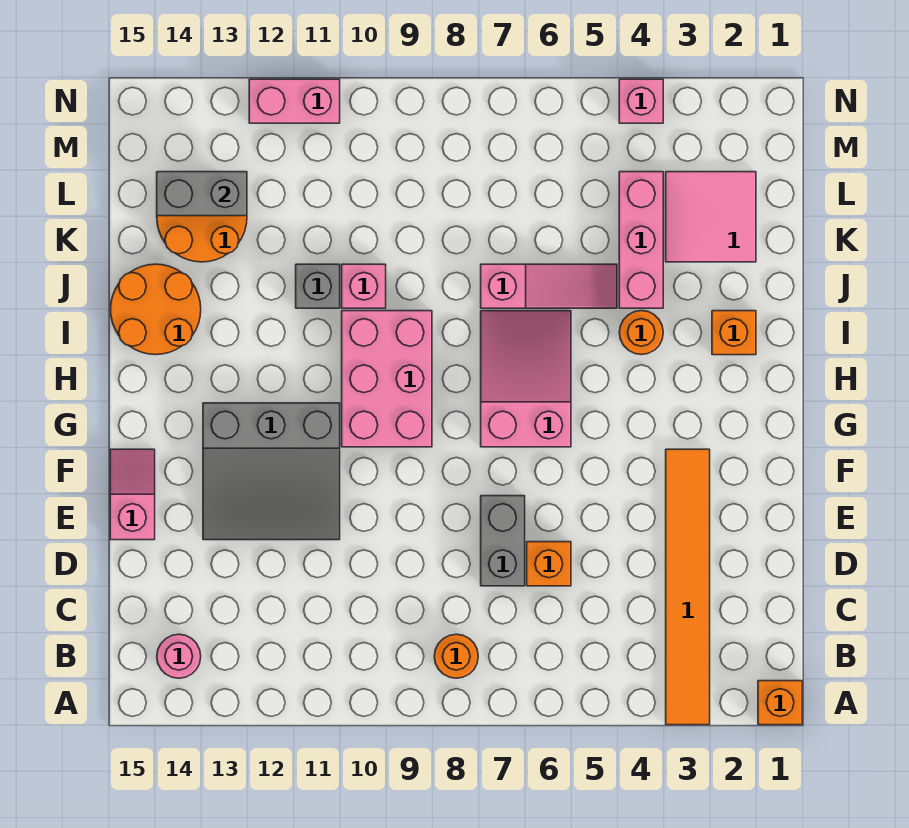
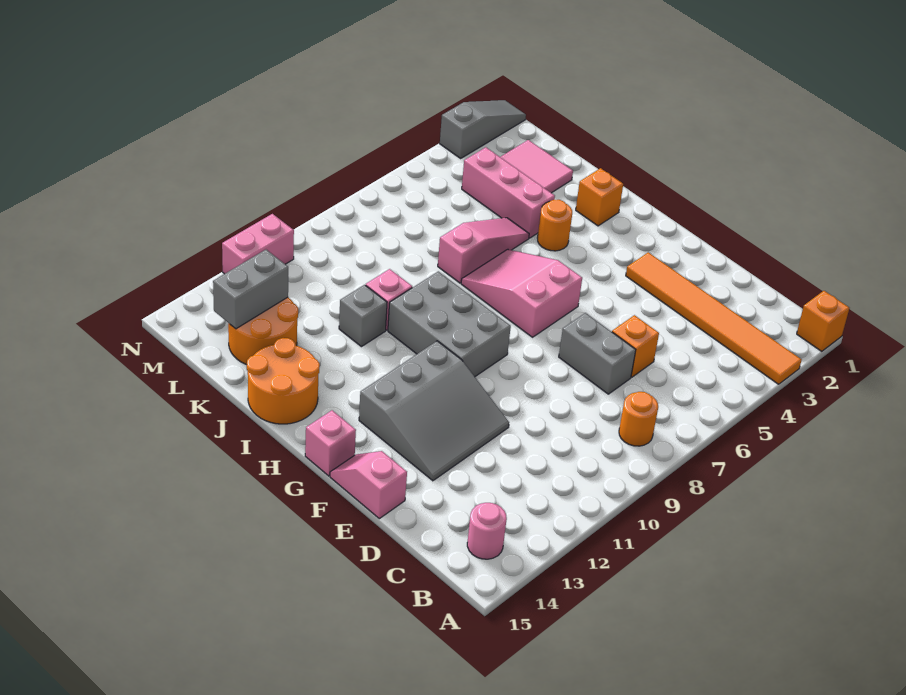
pink 2x3 brick [342,311,432,447] -> grey 2x3 brick [388,271,511,377]
none -> grey 1x3 slope [440,100,526,158]
pink 1x1 brick [619,79,663,123] -> pink 1x1 brick moved to [305,410,356,476]

